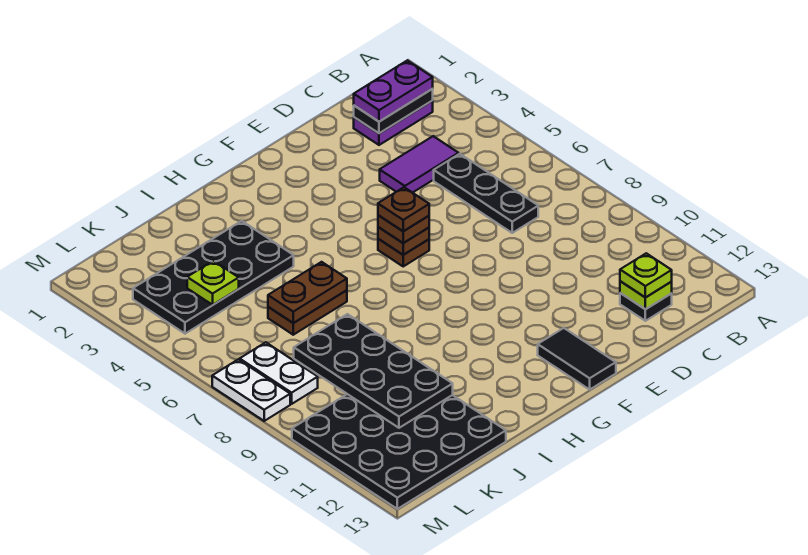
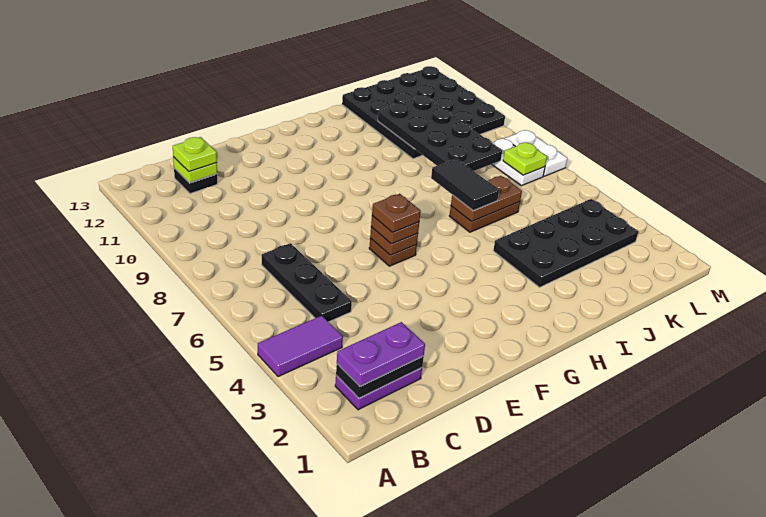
purple 1x2 tile [380,136,459,193] -> purple 1x2 tile moved to [258,316,343,377]
black 1x2 tile [538,328,616,389] -> black 1x2 tile moved to [431,159,499,211]
lime 1x1 plate [187,261,239,305] -> lime 1x1 plate moved to [503,142,547,175]

